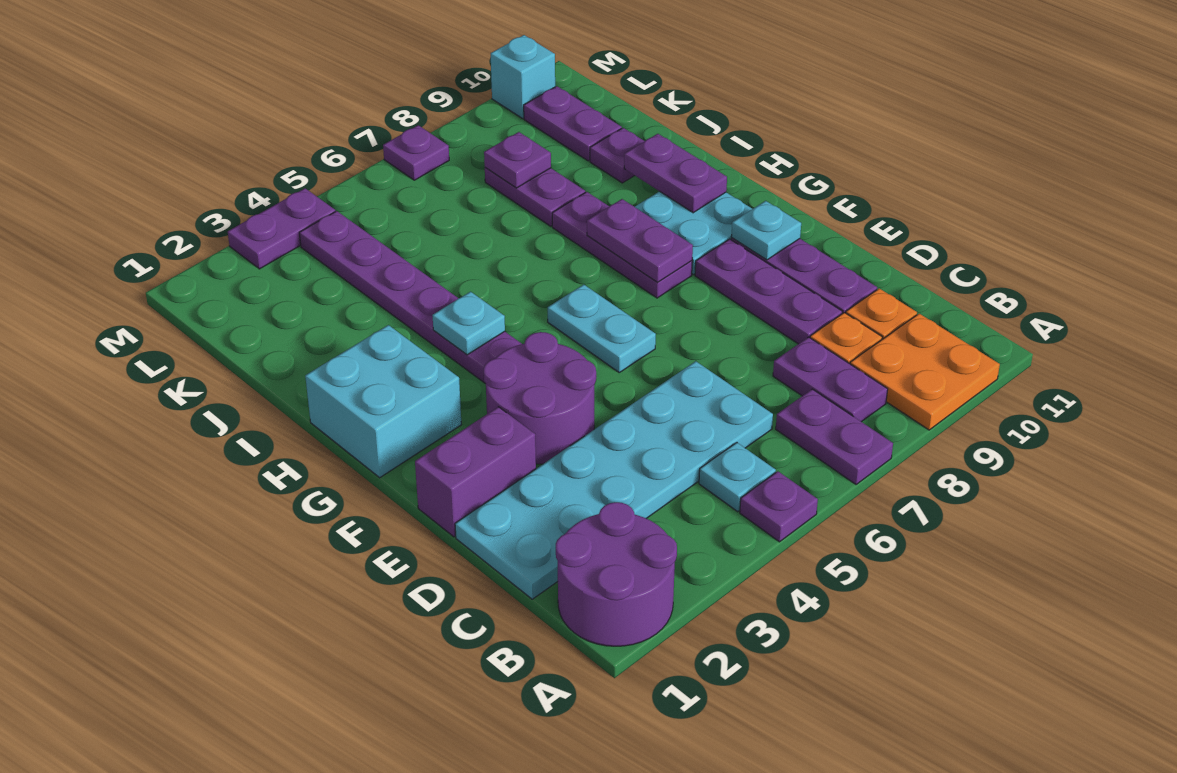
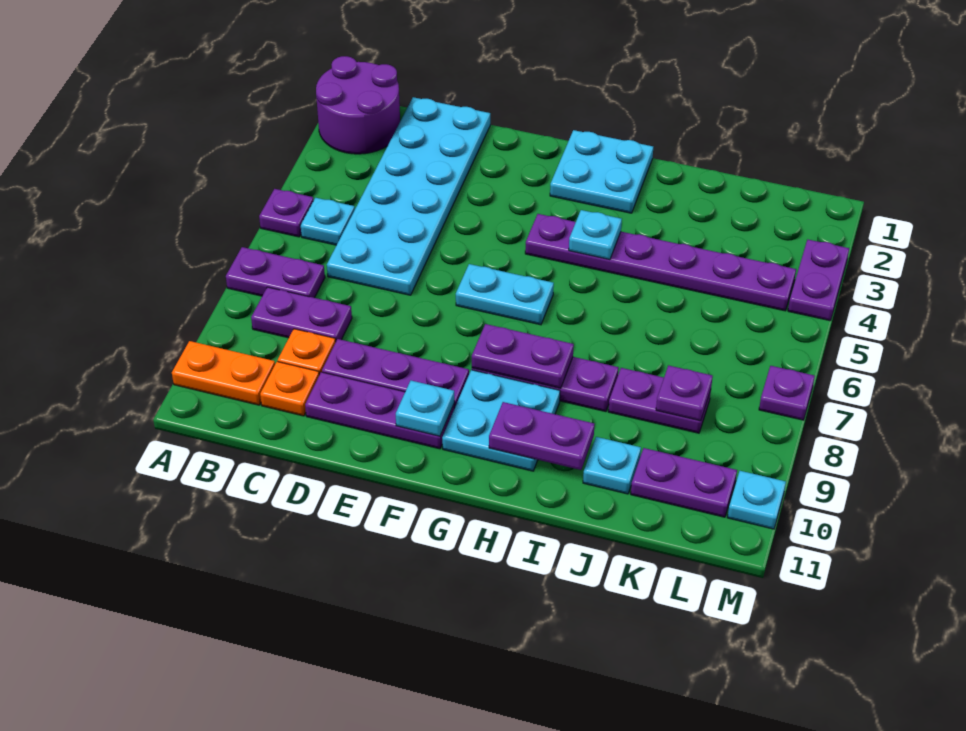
orange 2x2 plate [850,314,1000,430] -> orange 1x2 plate [172,341,275,405]
purple 1x2 brick [415,407,536,537] -> none
purple 2x2 round brick [484,332,596,464] -> none
cyan 2x2 brick [305,325,462,478] -> cyan 2x2 plate [550,130,653,213]
purple 1x1 plate [590,128,644,183] -> cyan 1x1 plate [583,437,641,494]
cyan 1x1 brick [491,35,555,119] -> cyan 1x1 plate [727,471,786,529]

